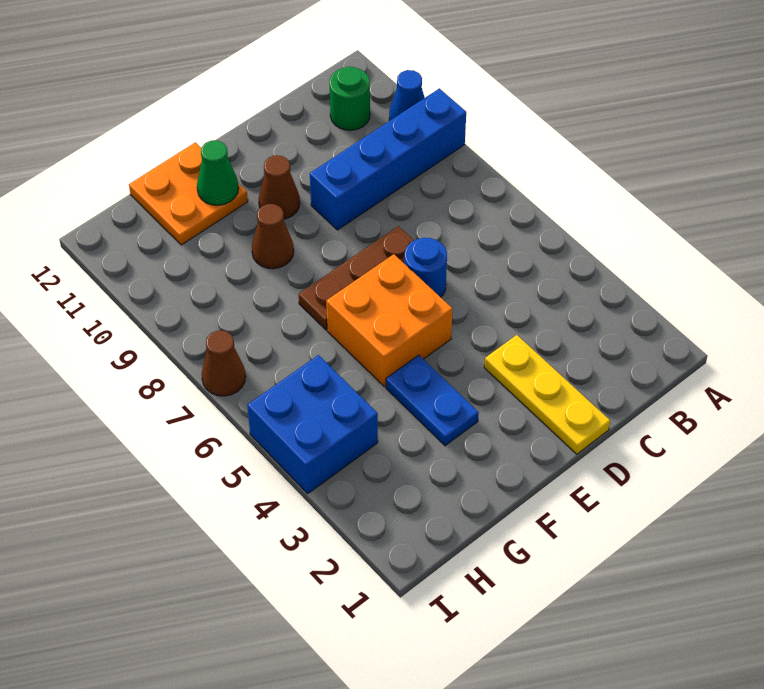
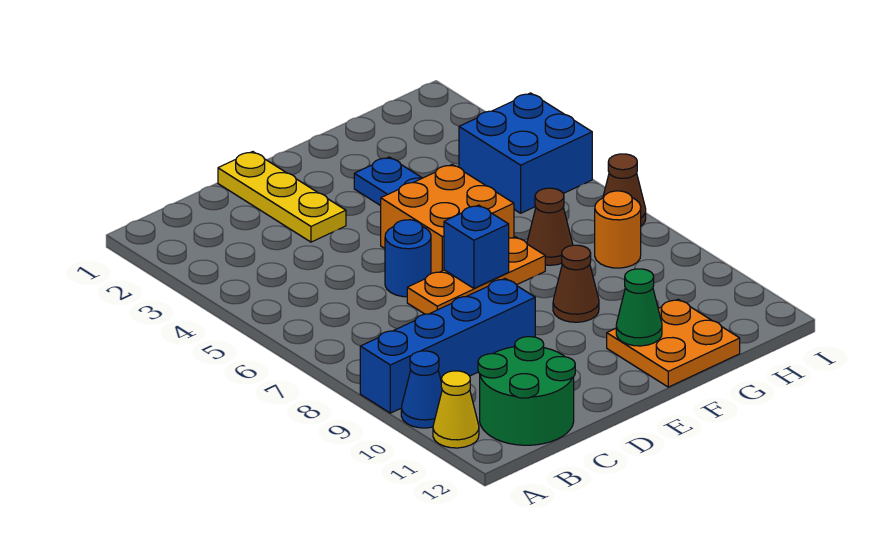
none -> yellow 1x1 cone [433,371,479,448]
green 1x1 round brick [329,67,370,130] -> green 2x2 round brick [478,337,575,445]
brown 1x3 plate [299,226,414,330] -> orange 1x3 plate [407,237,545,314]
none -> blue 1x1 brick [444,205,509,288]
brown 1x1 cone [259,155,300,219] -> brown 1x1 cone moved to [527,188,573,265]
none -> orange 1x1 round brick [595,191,641,268]

